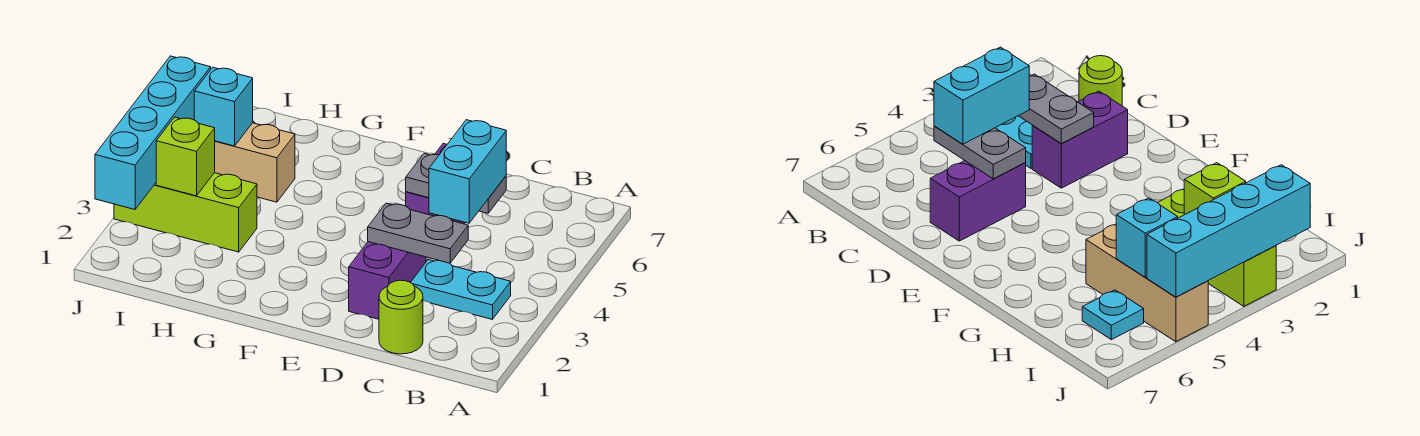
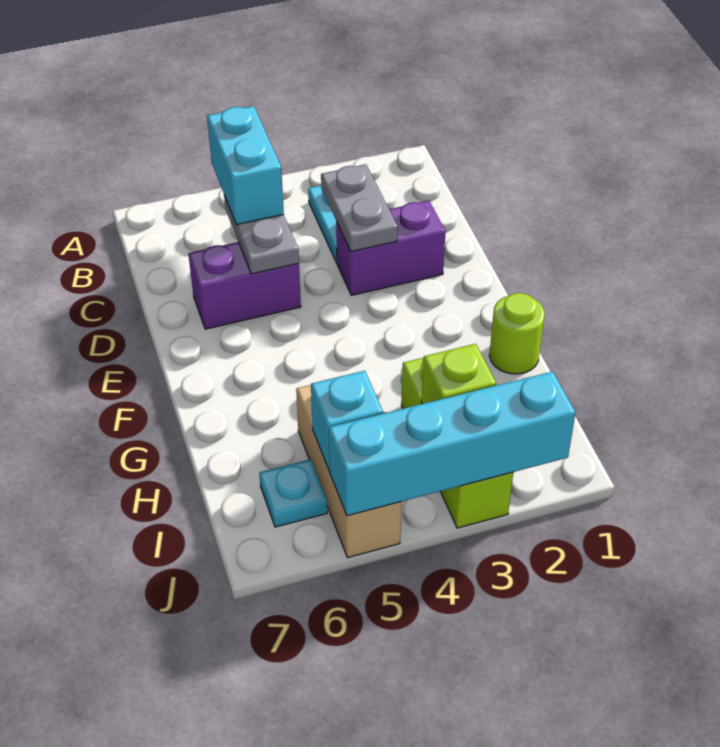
lime 1x1 round brick [379,280,423,354] -> lime 1x1 round brick moved to [489,293,545,374]
cyan 1x2 brick [429,120,506,223] -> cyan 1x2 brick turned to [207,106,284,225]

